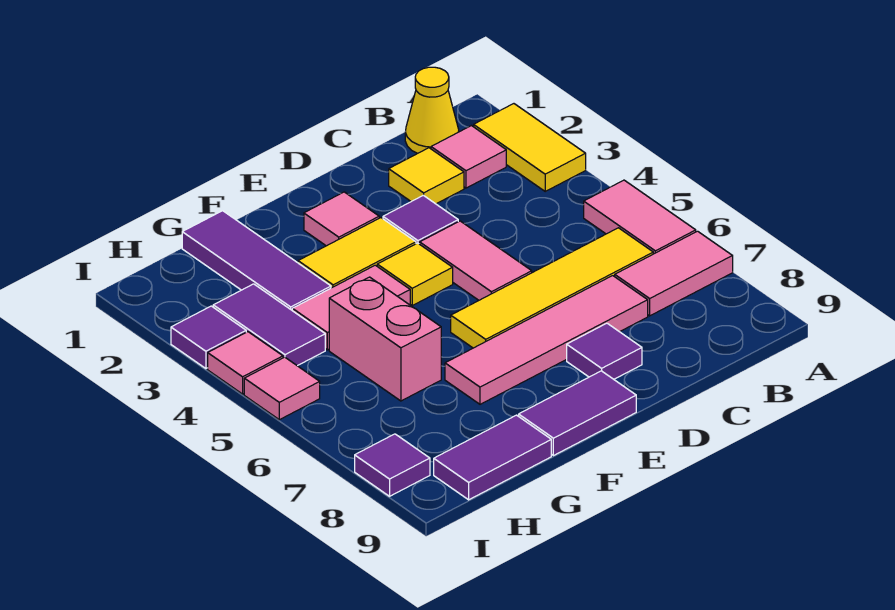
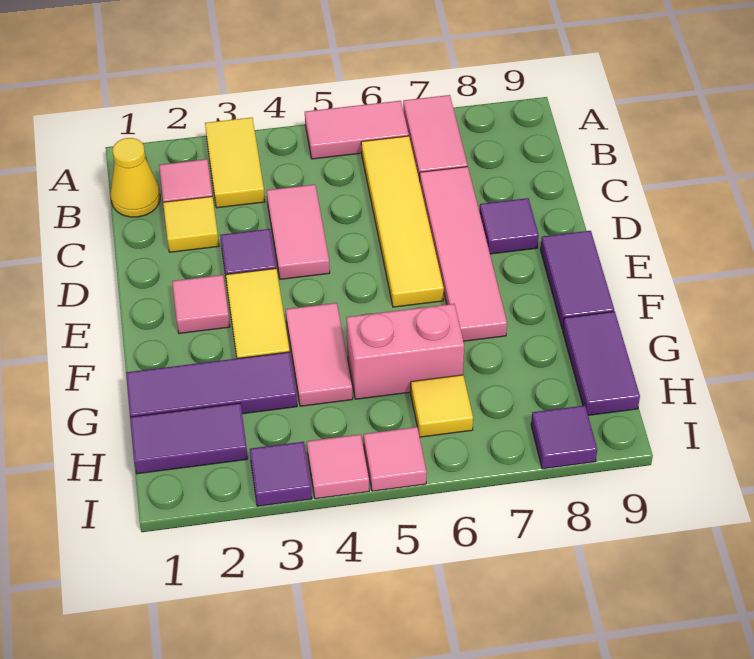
yellow 1x2 tile [474,104,586,191] -> yellow 1x2 tile turned to [205,118,265,208]
pink 1x2 tile [420,221,532,300] -> pink 1x2 tile turned to [267,185,330,279]
yellow 1x1 tile [377,243,453,305] -> yellow 1x1 tile moved to [411,375,473,437]
purple 1x2 tile [213,284,325,366] -> purple 1x2 tile moved to [130,403,248,474]

